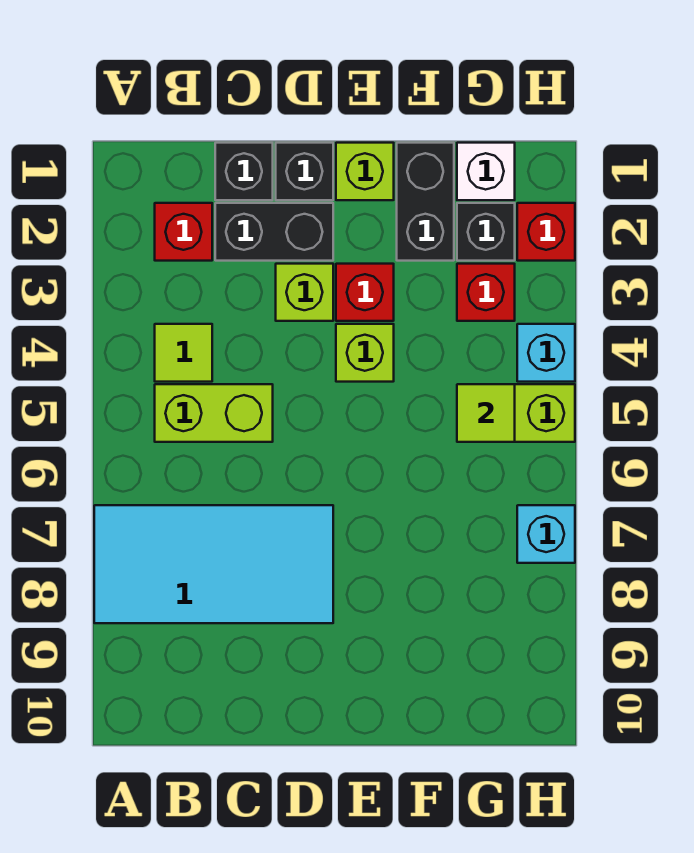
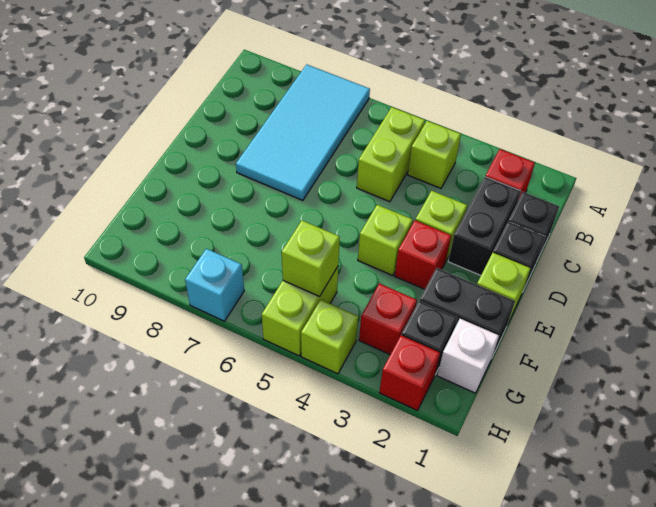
lime 1x1 tile [155,324,212,382] -> lime 1x1 brick [408,121,461,188]
lime 1x1 tile [457,384,515,442] -> lime 1x1 brick [282,221,340,296]
cyan 1x1 brick [517,324,575,382] -> lime 1x1 brick [301,300,358,374]

